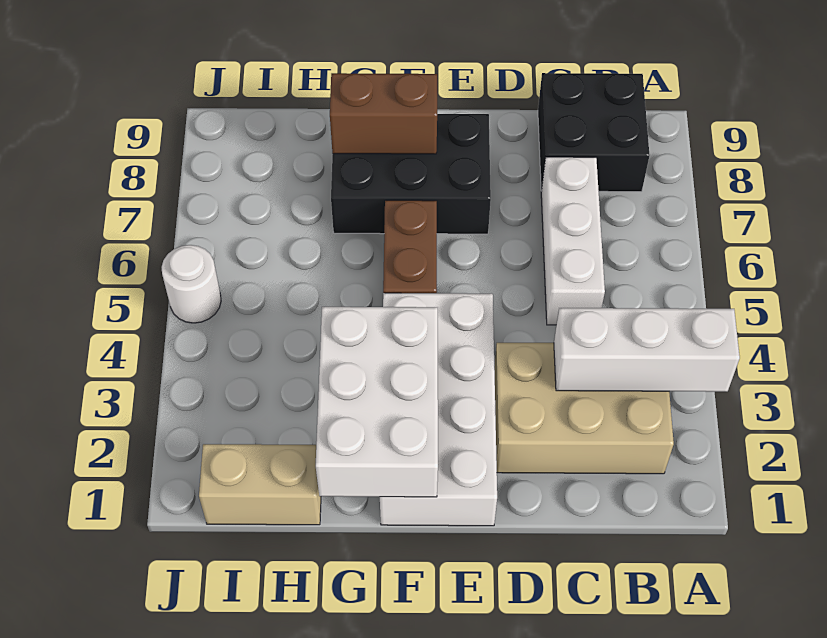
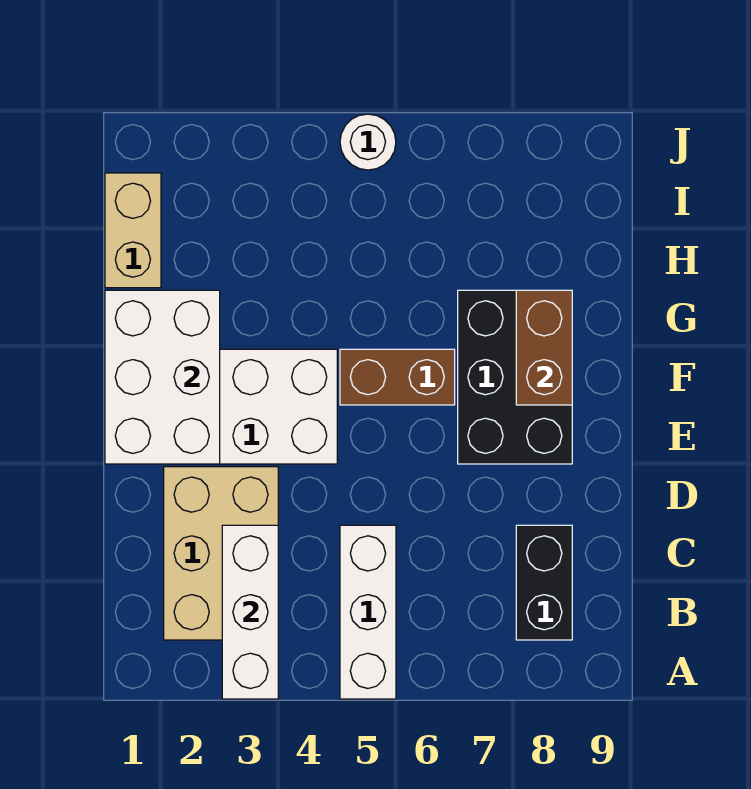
black 2x2 brick [538,73,649,192] -> black 1x2 brick [516,525,572,640]
white 1x3 brick [541,157,605,325] -> white 1x3 brick turned to [340,525,396,699]
white 2x3 brick [316,307,438,497] -> white 2x3 brick turned to [105,290,220,464]

